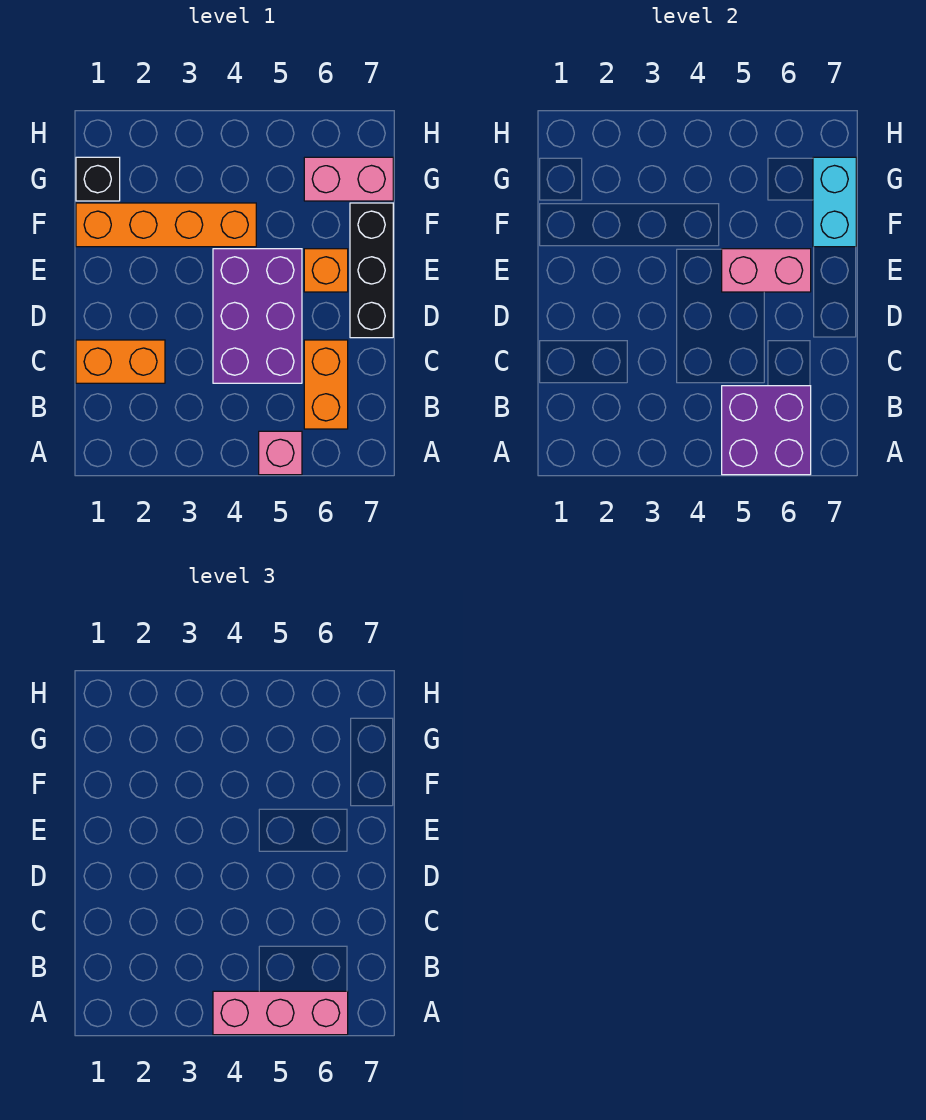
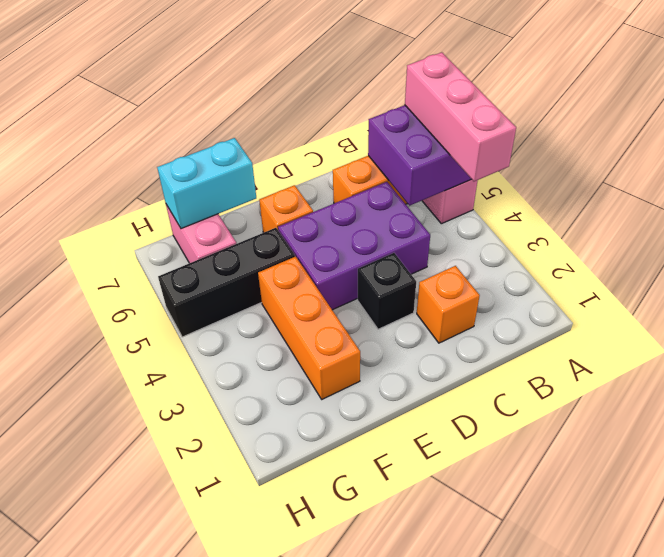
orange 1x2 brick [76,340,165,383] -> orange 1x1 brick [417,266,480,343]
black 1x3 brick [350,203,393,338] -> black 1x3 brick moved to [158,228,295,337]
pink 1x2 brick [722,249,811,292] -> none
orange 1x4 brick [76,203,256,247] -> orange 1x3 brick [258,257,360,399]
black 1x1 brick [76,157,120,201] -> black 1x1 brick moved to [358,253,416,329]

